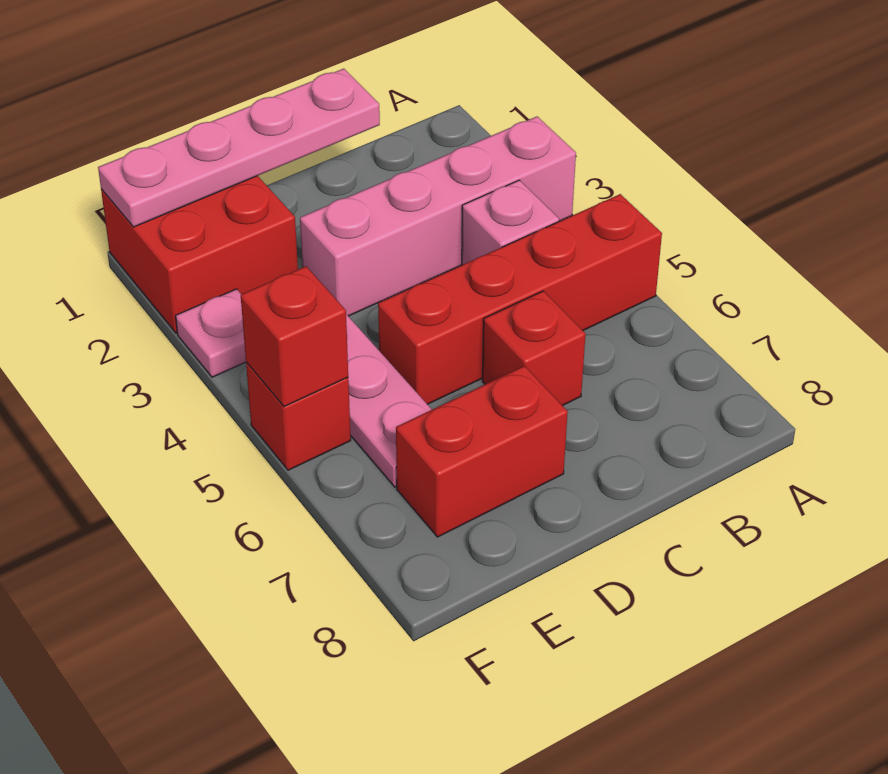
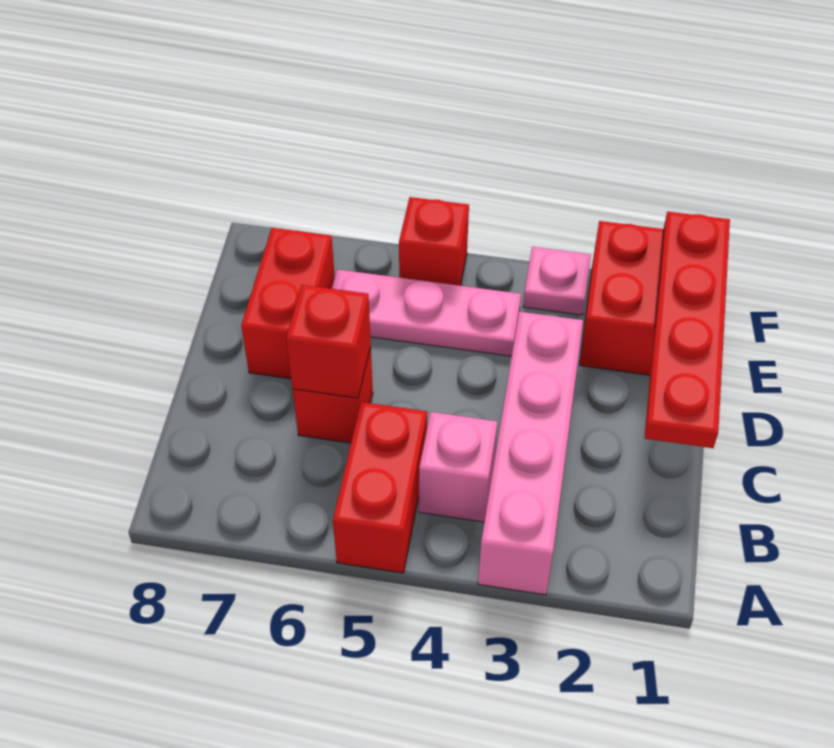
red 1x4 brick [378,194,662,404] -> red 1x2 brick [333,402,427,573]
pink 1x4 plate [98,69,380,227] -> red 1x4 plate [645,212,730,448]
red 1x1 brick [241,266,348,407] -> red 1x1 brick moved to [286,285,371,398]

